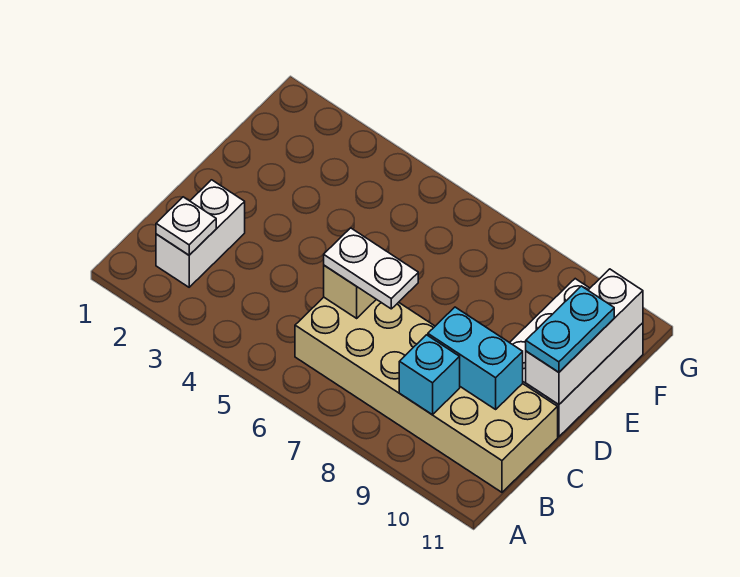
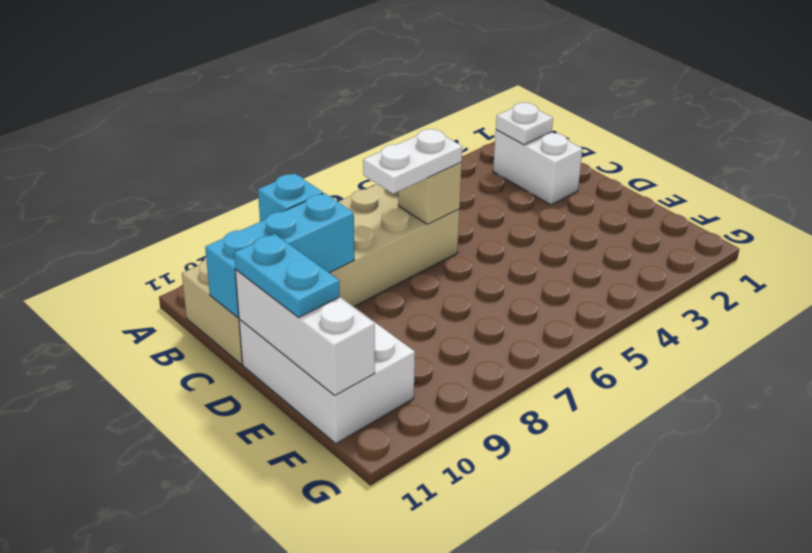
cyan 1x2 brick [428,307,523,409] -> cyan 1x3 brick [205,193,354,318]

